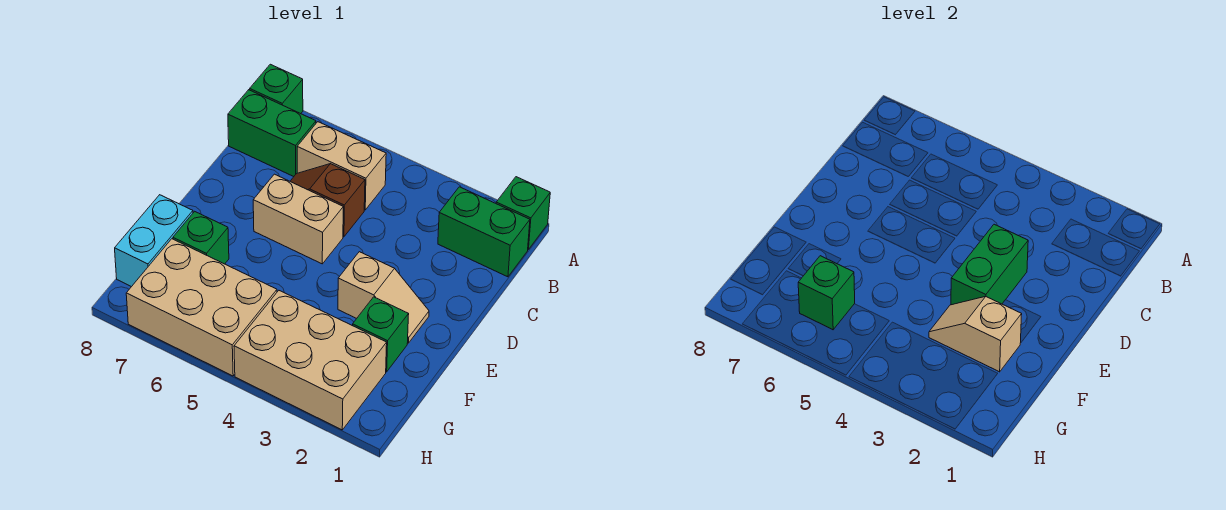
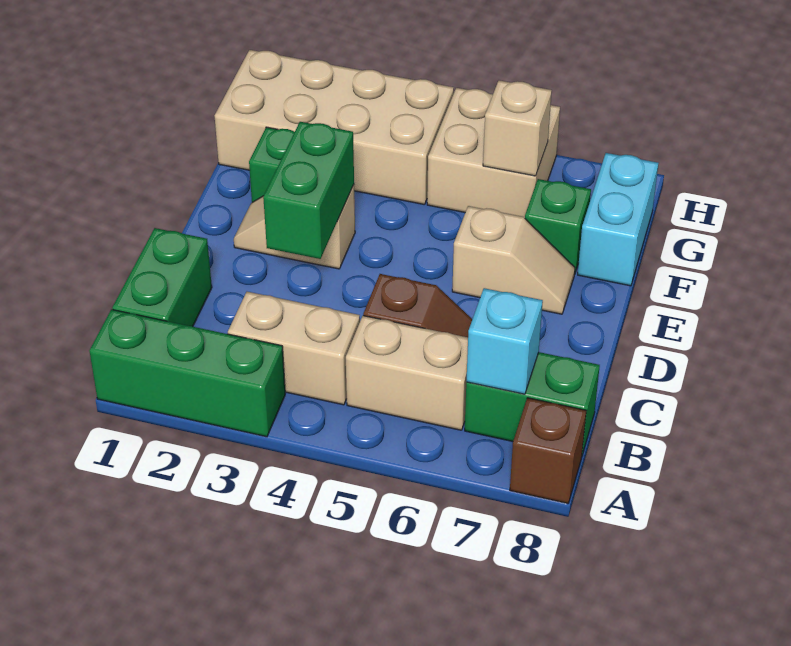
green 1x1 brick [496,177,550,250] -> green 1x3 brick [89,309,285,437]
green 1x1 brick [250,64,303,114] -> brown 1x1 brick [510,398,586,504]
green 1x2 brick [438,187,530,277] -> green 1x2 brick turned to [112,228,212,326]
none -> cyan 1x1 brick [466,288,543,394]
tan 1x2 brick [253,174,343,264] -> tan 1x2 brick moved to [228,292,360,405]
tan 1x2 slope [929,297,1022,372] -> tan 1x2 slope moved to [452,206,575,314]
tan 2x3 brick [234,291,387,430] -> tan 2x4 brick [214,50,454,205]
tan 2x3 brick [126,239,277,376] -> tan 2x2 brick [427,88,560,218]
green 1x1 brick [798,256,855,330] -> tan 1x1 brick [483,80,552,176]

